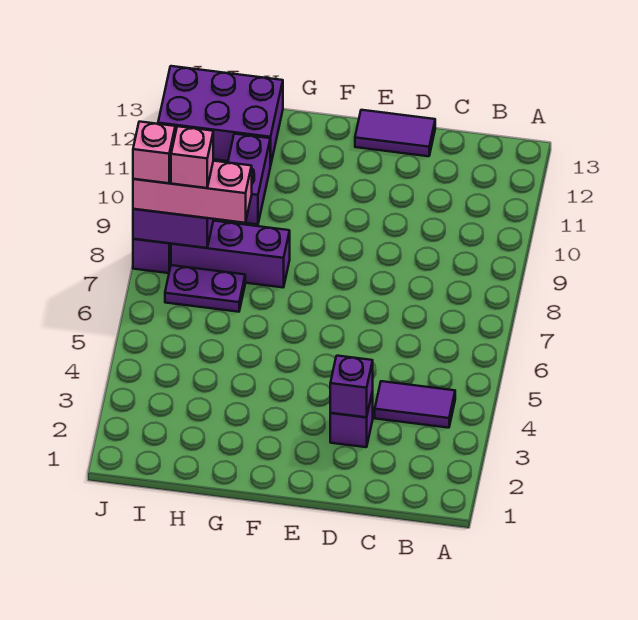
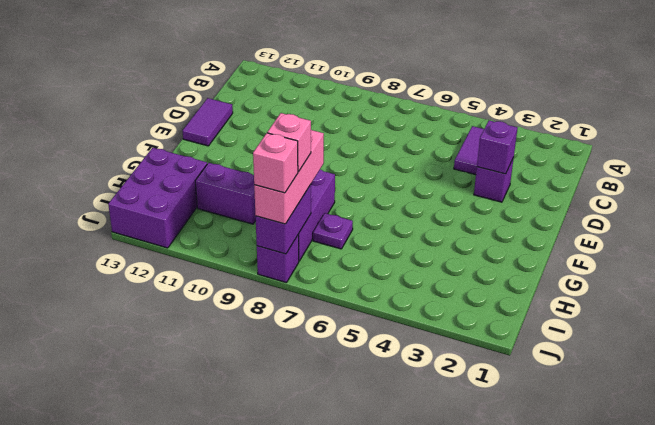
purple 1x2 plate [165,265,245,312] -> purple 1x1 plate [313,213,353,249]

